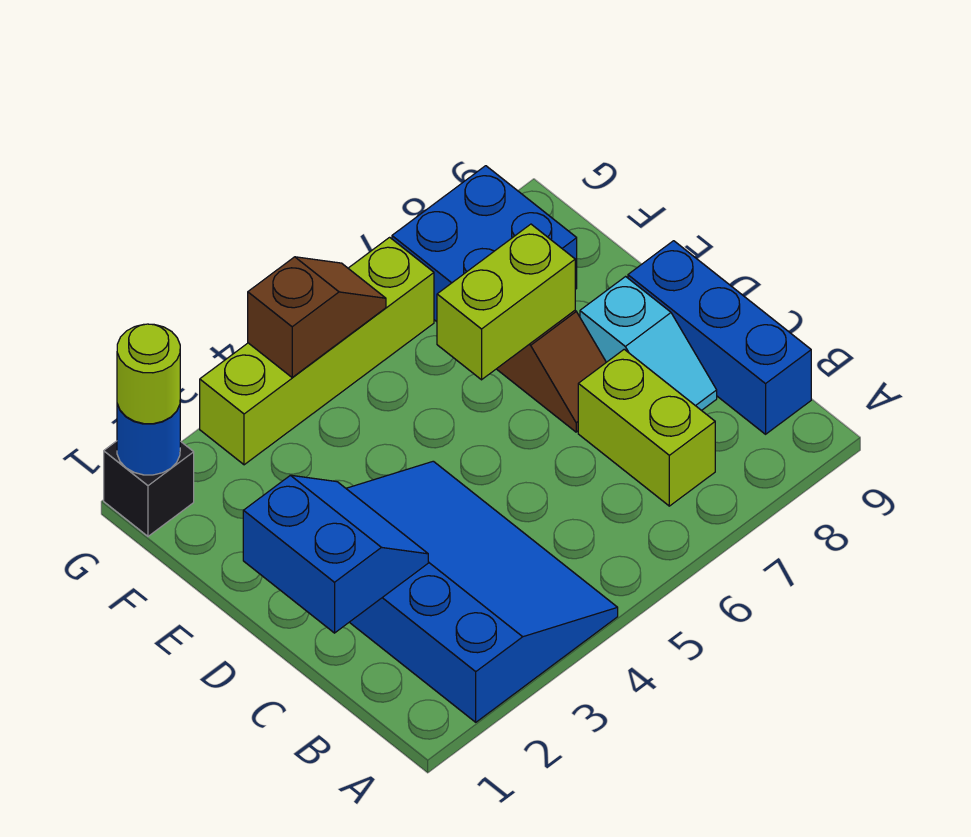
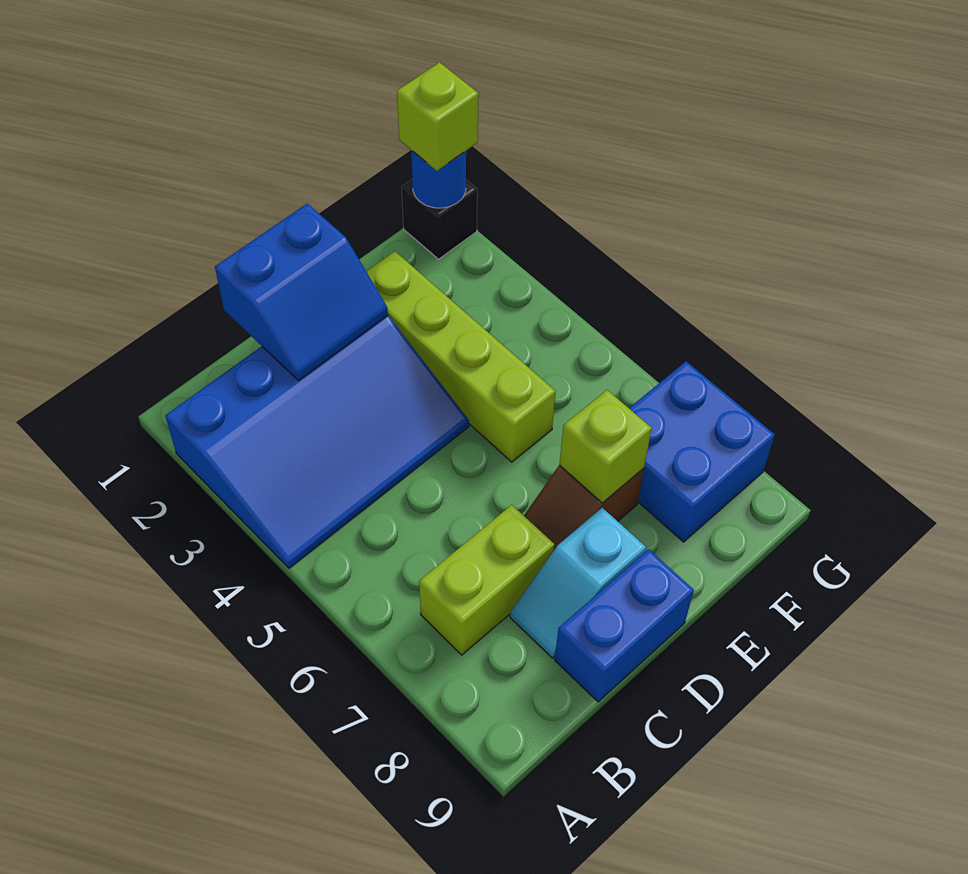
blue 1x3 brick [628,241,811,434] -> blue 1x2 brick [555,549,694,702]
lime 1x2 brick [437,224,575,380] -> lime 1x1 brick [559,390,652,503]
lime 1x1 round brick [117,324,180,424] -> lime 1x1 brick [397,62,479,171]
lime 1x4 brick [200,237,434,465] -> lime 1x4 brick moved to [366,251,556,462]
brown 1x2 slope [248,257,386,378] -> none

